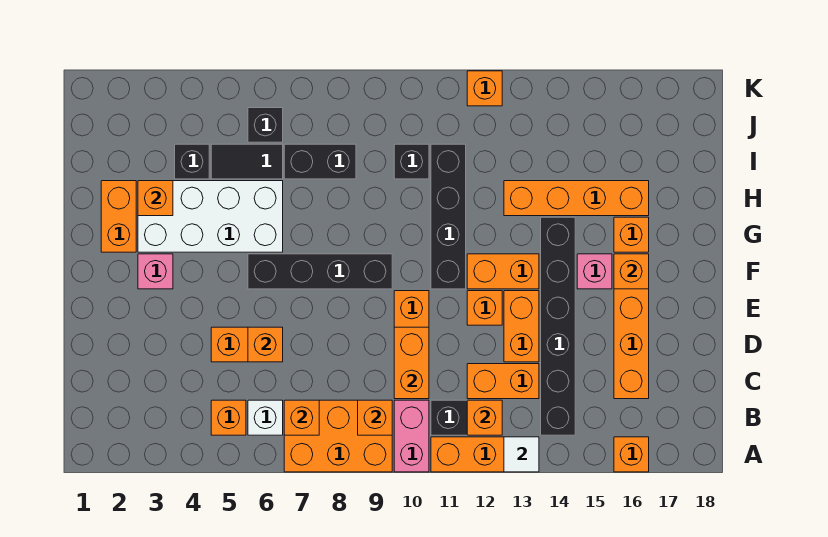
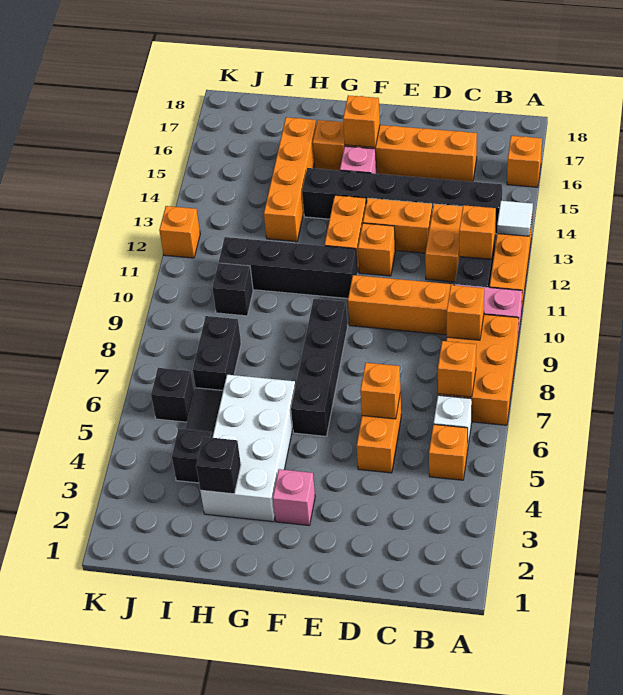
orange 1x2 brick [394,327,429,399] -> none
orange 1x2 brick [101,181,136,252] -> none
orange 1x1 brick [138,181,173,216] -> black 1x1 brick [196,437,241,494]

